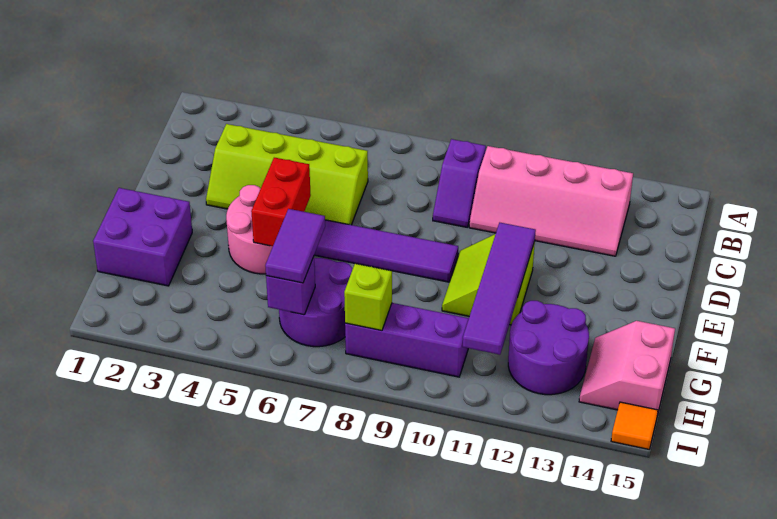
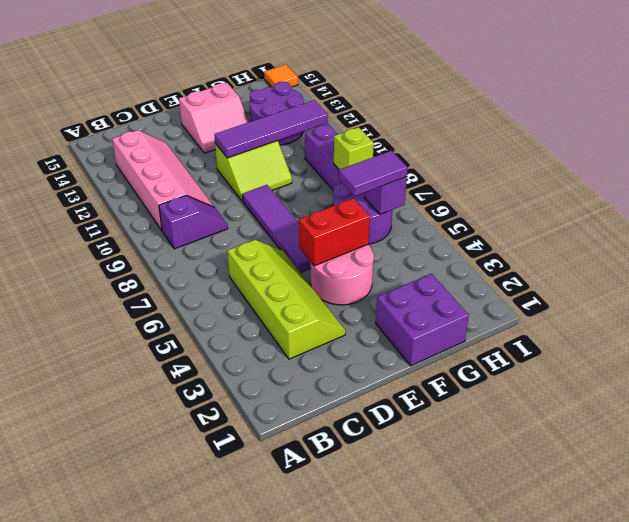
pink 2x2 slope [579,321,675,415] -> pink 2x2 slope moved to [179,83,249,153]

